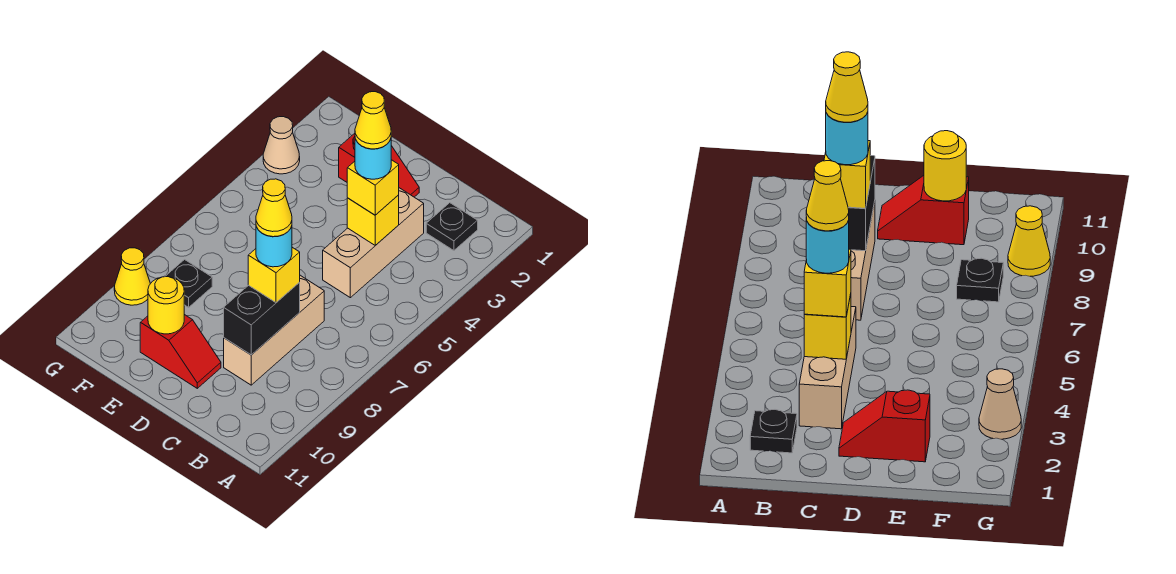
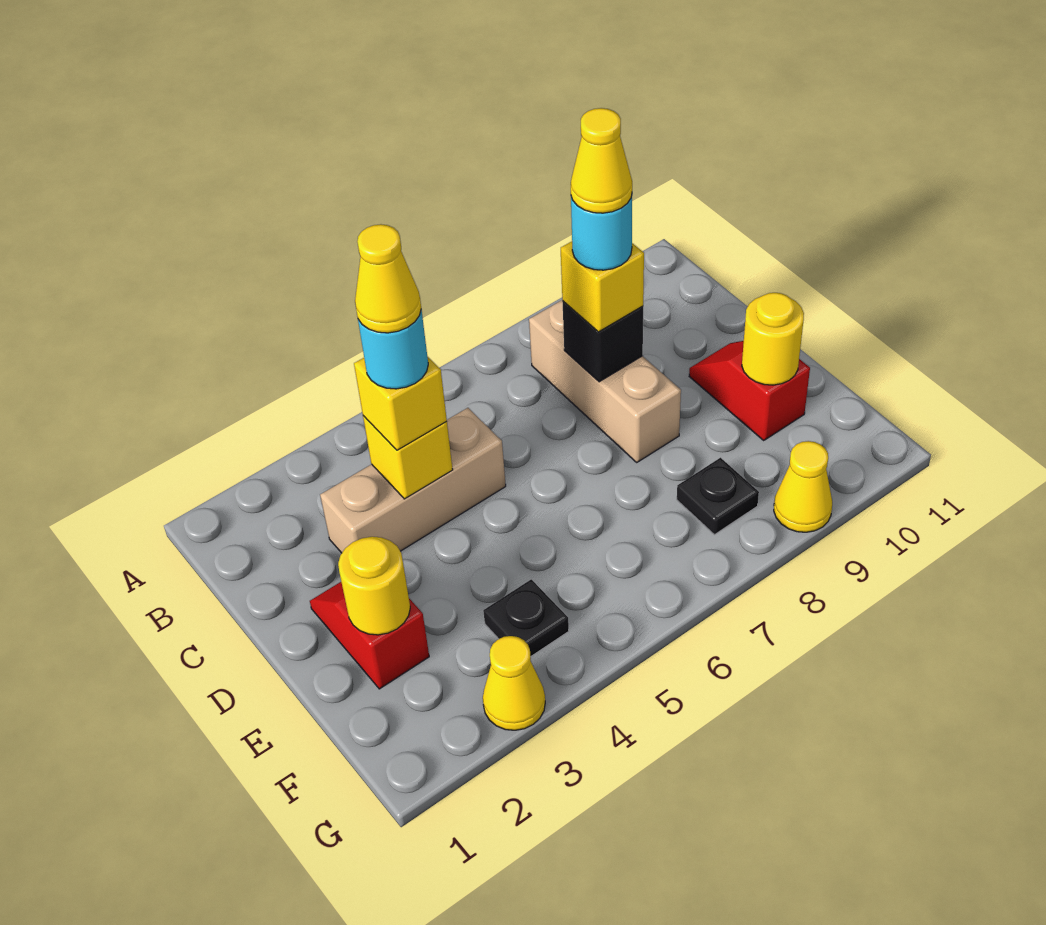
black 1x1 plate [426,203,478,251] -> black 1x1 plate moved to [483,579,569,656]
tan 1x3 brick [224,275,324,385] -> tan 1x3 brick turned to [529,300,681,462]
black 1x2 brick [224,282,300,355] -> black 1x1 brick [562,301,643,382]
none -> yellow 1x1 round brick [338,537,410,635]
tan 1x1 cone [263,117,300,174] -> yellow 1x1 cone [483,636,545,730]

